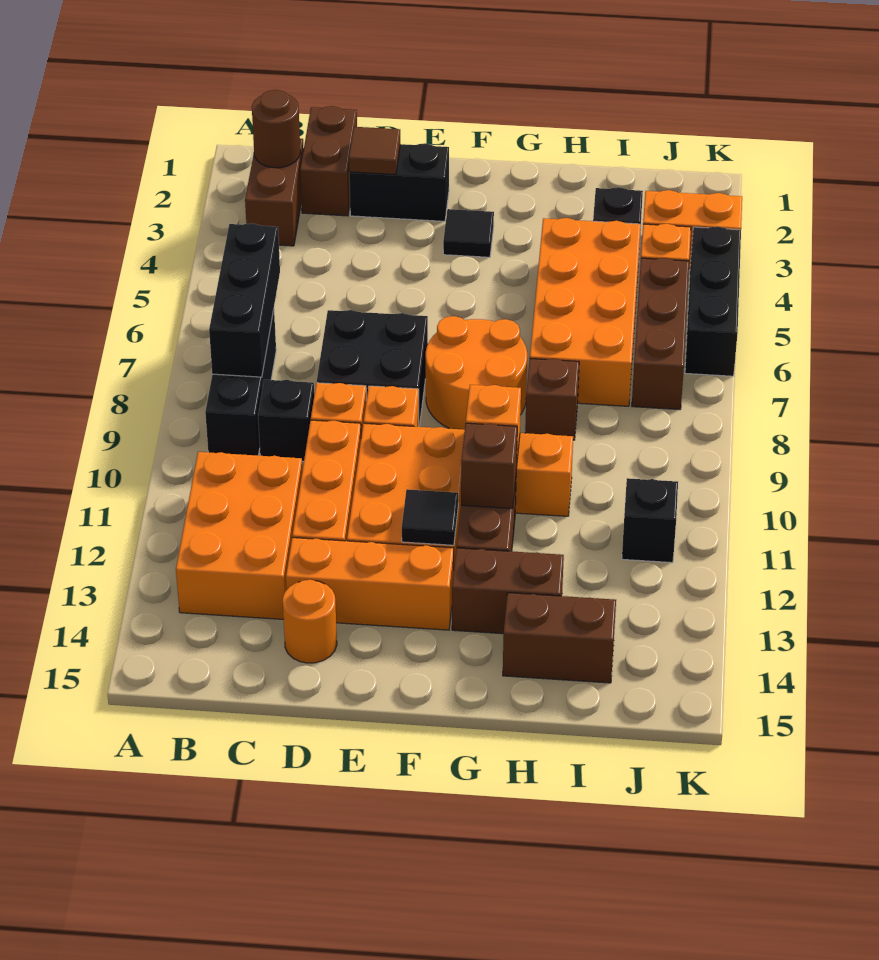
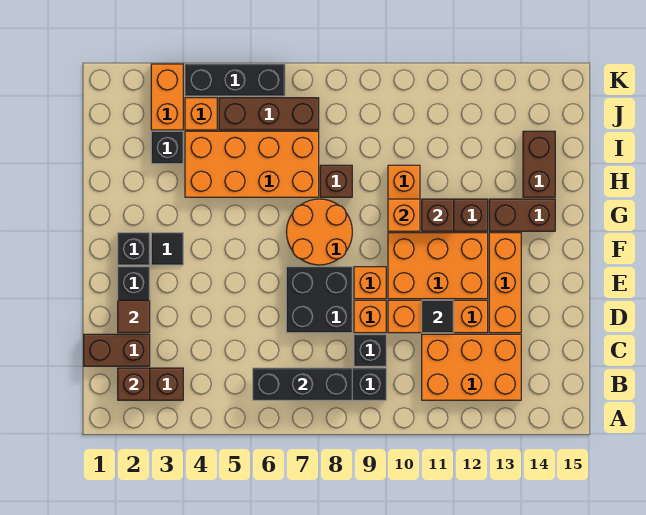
brown 1x1 round brick [252,90,300,168] -> brown 1x1 brick [118,368,150,400]
orange 1x1 round brick [283,580,337,663] -> none
black 1x1 tile [402,489,458,545] -> black 1x1 tile moved to [422,300,454,333]
brown 1x2 brick [452,548,564,634] -> brown 1x2 brick turned to [489,199,555,231]
black 1x1 brick [622,478,678,563] -> black 1x1 brick moved to [118,233,150,265]

